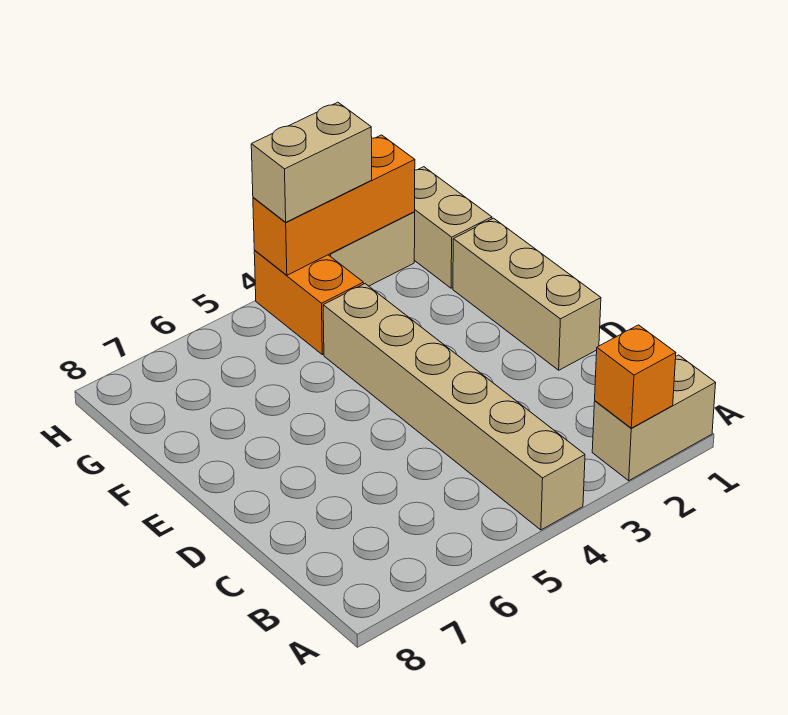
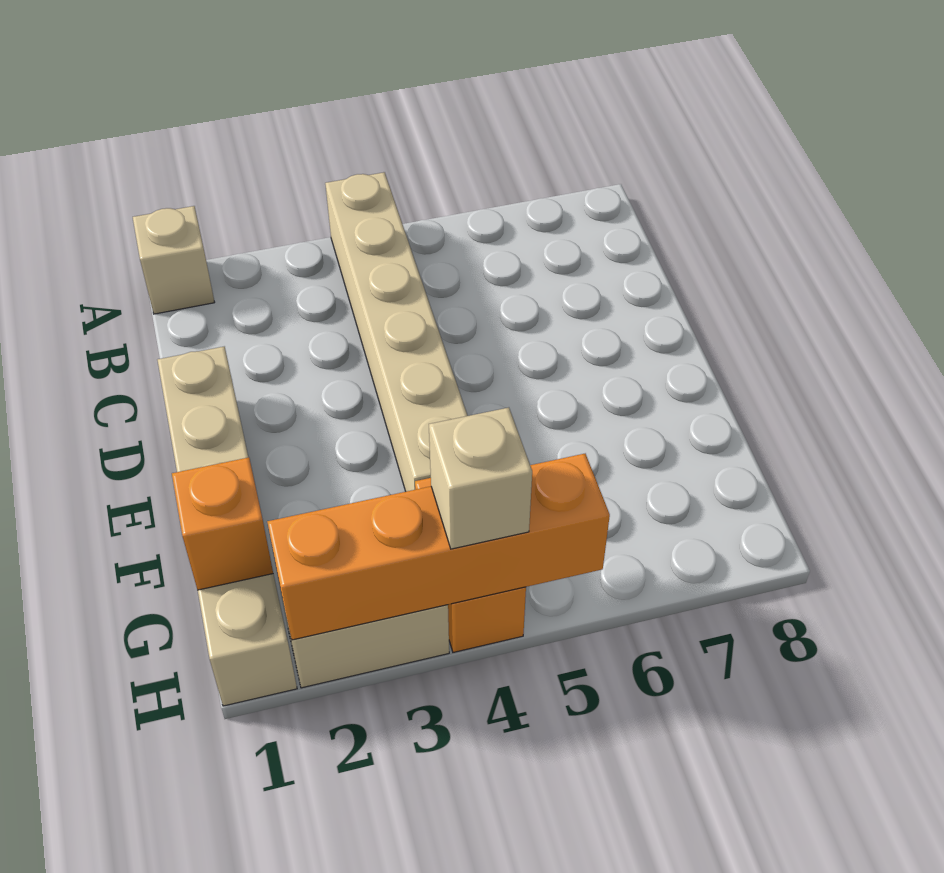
tan 1x2 brick [592,355,716,481] -> tan 1x1 brick [133,206,215,314]
orange 1x1 brick [595,325,676,428] -> orange 1x1 brick moved to [172,457,273,590]
orange 1x3 brick [253,135,415,275] -> orange 1x4 brick [267,454,610,640]
tan 1x2 brick [251,102,372,222] -> tan 1x1 brick [429,408,532,549]

